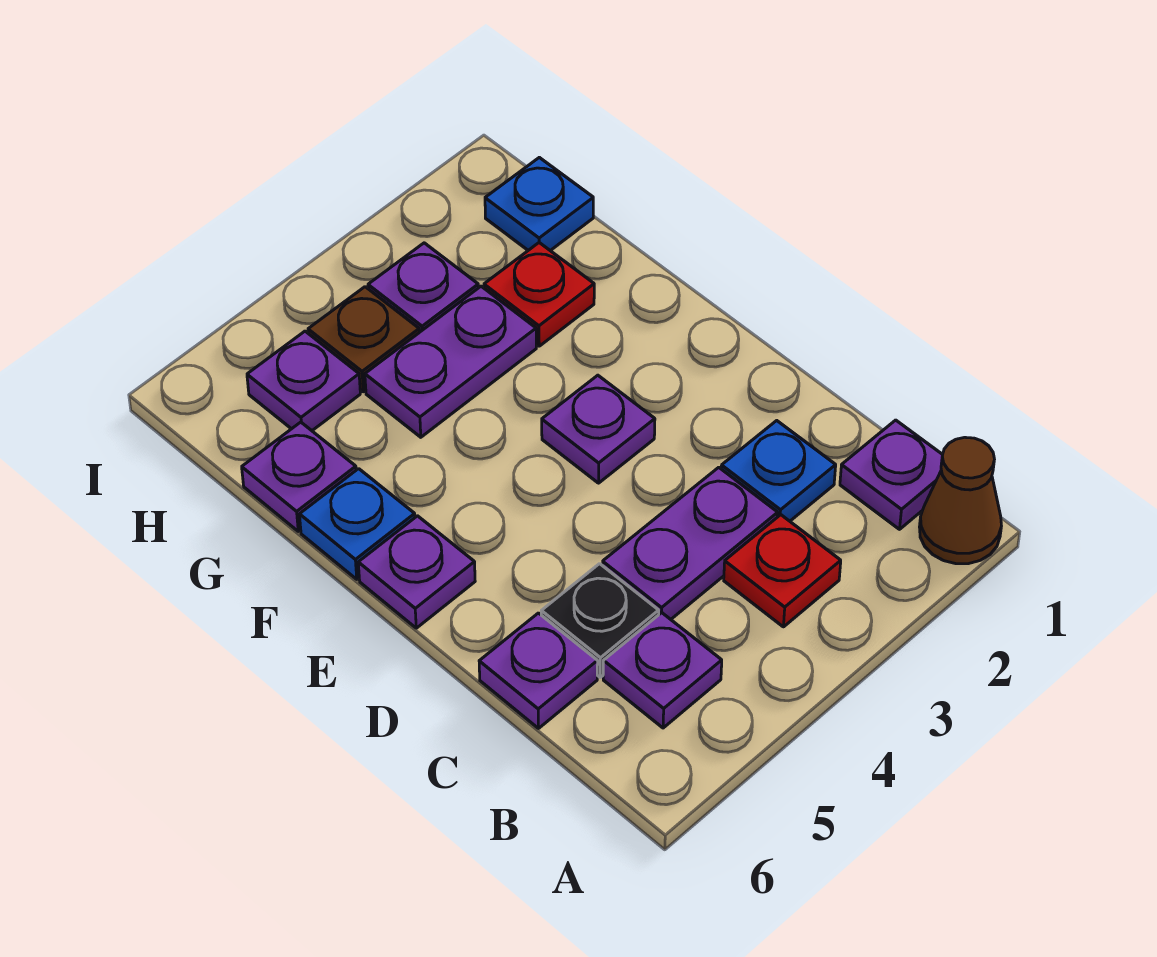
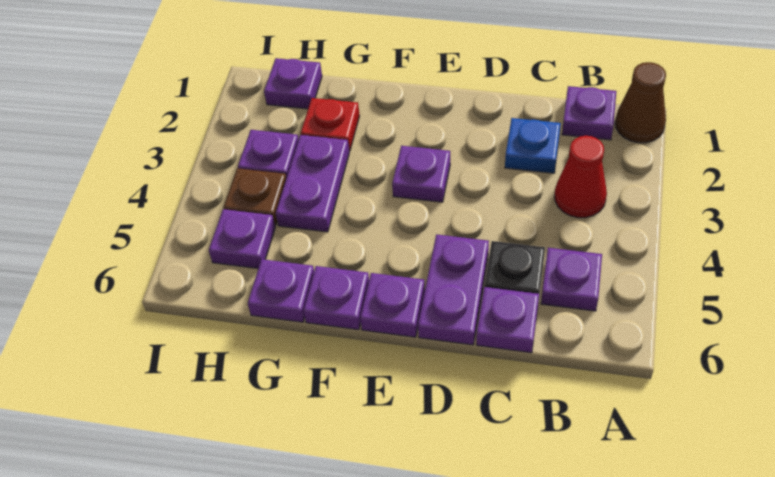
red 1x1 plate [724,515,841,627] -> red 1x1 cone [555,136,607,218]
purple 1x2 plate [602,467,778,619] -> purple 1x2 plate moved to [418,234,489,345]
blue 1x1 plate [299,469,415,579] -> purple 1x1 plate [304,266,369,330]
blue 1x1 plate [485,157,593,251] -> purple 1x1 plate [264,58,322,109]

